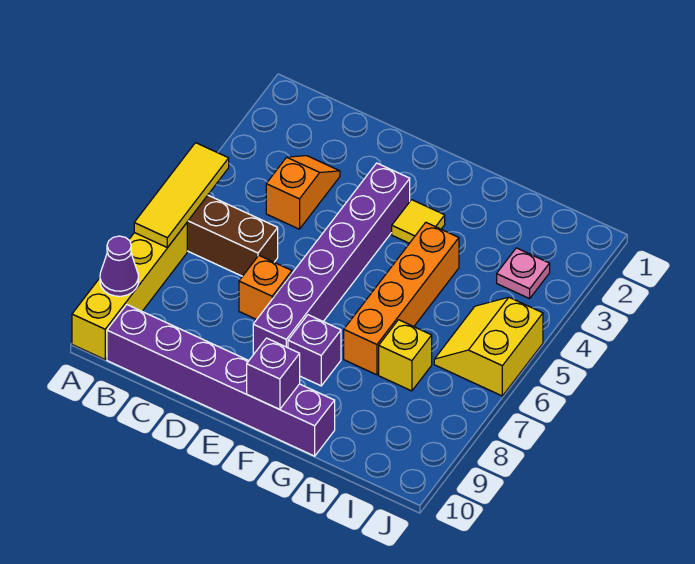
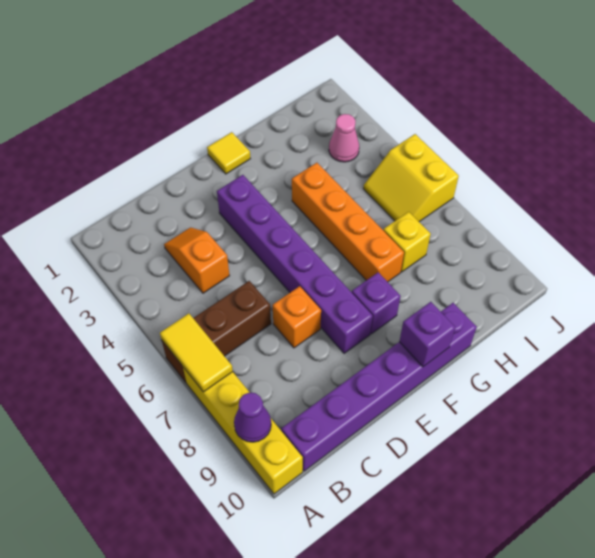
yellow 1x3 tile [134,143,229,248] -> yellow 1x2 tile [160,314,233,392]
yellow 1x1 tile [392,200,445,243] -> yellow 1x1 tile moved to [207,132,250,174]
pink 1x1 plate [497,248,550,299] -> pink 1x1 cone [329,114,359,162]

